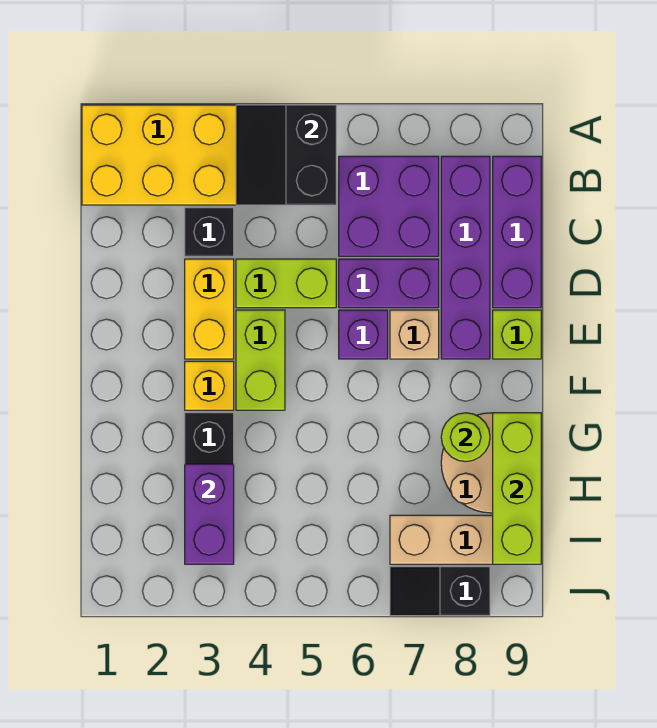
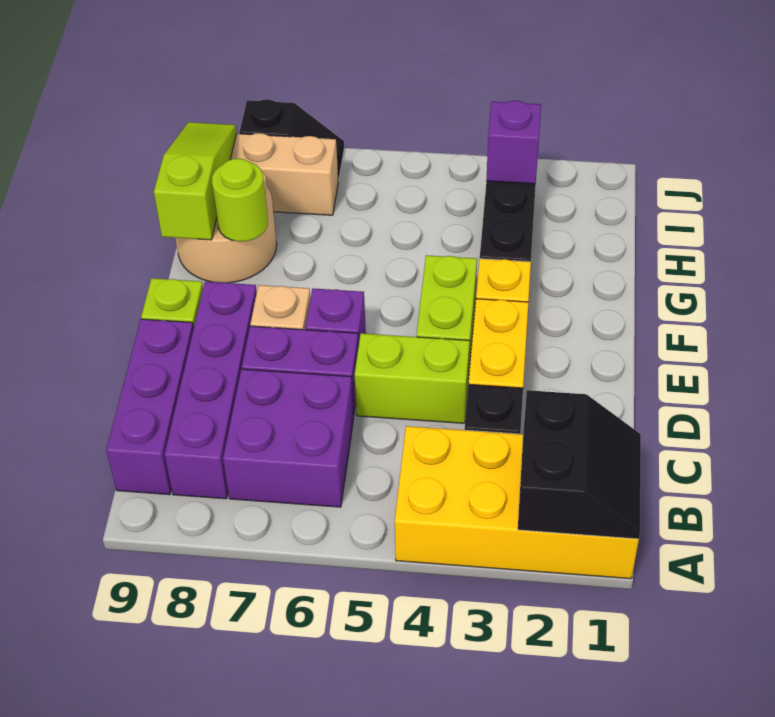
black 2x2 slope [236,105,336,205] -> black 2x2 slope moved to [518,390,641,539]
lime 1x3 brick [493,413,541,564] -> lime 1x3 slope [154,122,237,240]
purple 1x2 brick [185,464,234,564] -> purple 1x1 brick [486,101,541,184]

